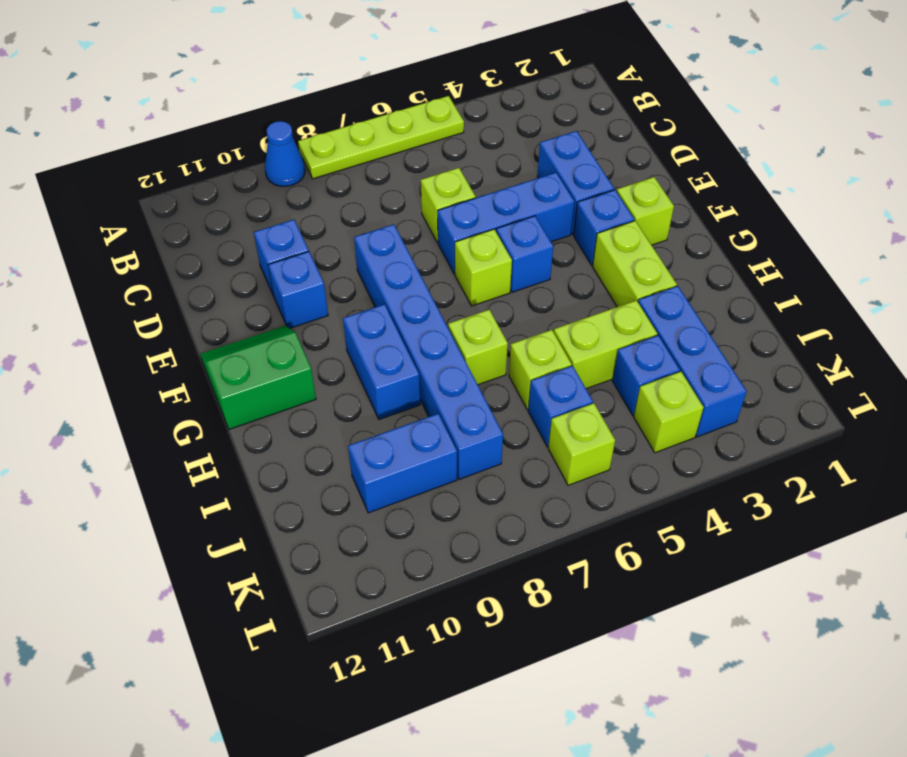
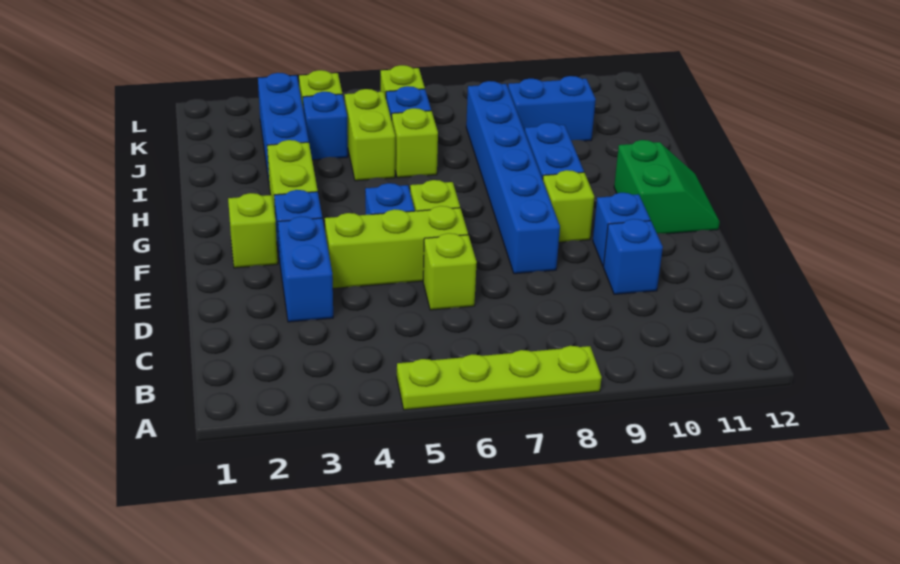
blue 1x1 cone [265,121,305,186] -> none
blue 1x3 brick [438,172,575,274] -> lime 1x3 brick [325,206,468,289]
green 2x2 slope [200,326,316,429] -> green 2x2 slope turned to [614,140,720,234]
lime 1x1 brick [448,310,508,385] -> lime 1x1 brick moved to [543,170,594,242]
lime 1x2 brick [554,300,657,389] -> lime 1x2 brick turned to [345,89,395,181]

